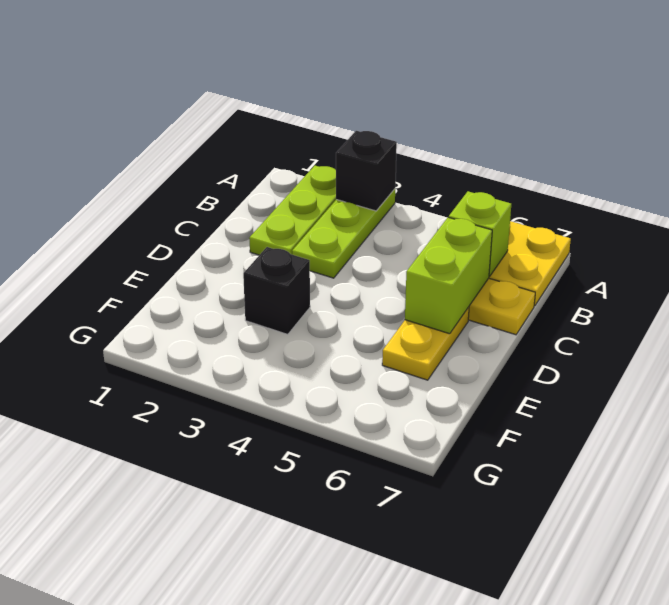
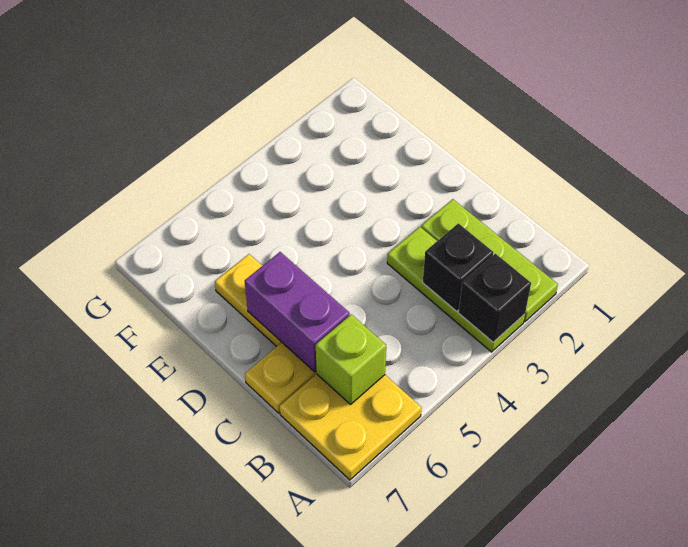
lime 1x2 brick [405,217,492,334] -> purple 1x2 brick [245,252,350,372]
black 1x1 brick [243,247,310,334] -> black 1x1 brick moved to [423,223,493,311]

